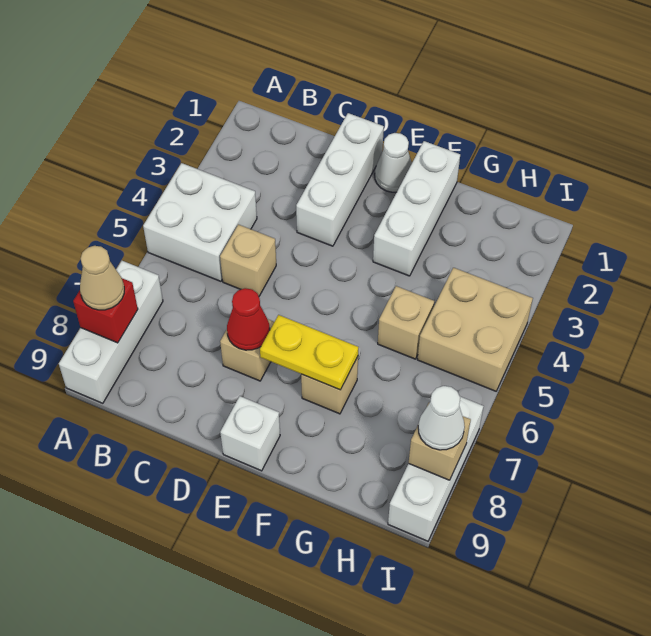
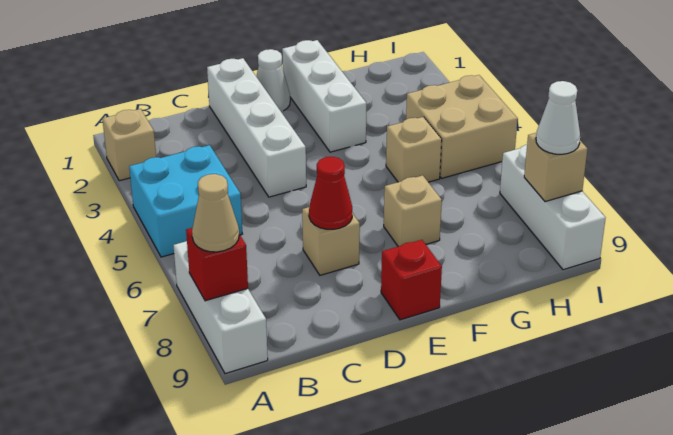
white 2x2 brick [143,163,257,281] -> cyan 2x2 brick [129,145,242,257]
tan 1x1 brick [220,224,276,296] -> tan 1x1 brick moved to [102,109,156,181]
white 1x3 brick [296,113,384,246] -> white 1x4 brick [207,58,306,197]
yellow 1x2 plate [260,315,358,390] -> none
white 1x1 brick [220,396,280,471] -> red 1x1 brick [381,240,442,320]

